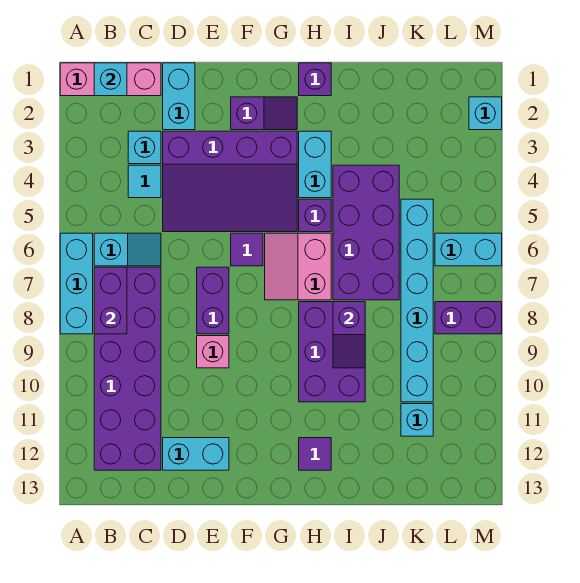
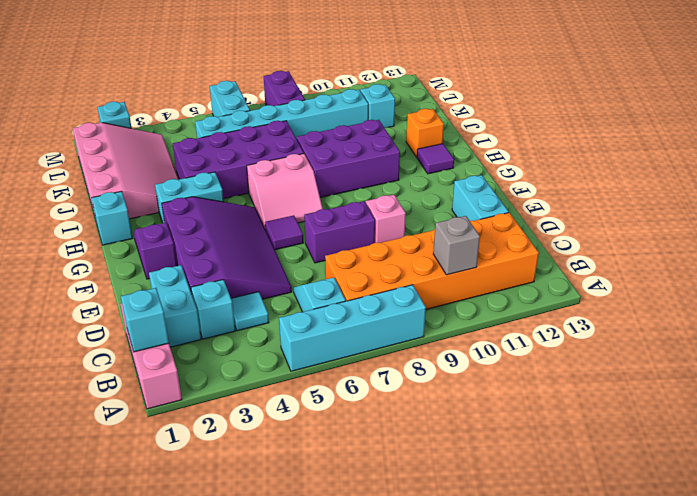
cyan 1x3 brick [60,233,93,334] -> cyan 1x4 brick [279,285,426,371]
purple 2x6 brick [94,267,161,470] -> orange 2x6 brick [325,213,539,309]
purple 1x2 brick [94,267,127,334] -> none
none -> grey 1x1 brick [433,216,480,275]
cyan 1x2 brick [163,63,195,130] -> cyan 1x2 brick turned to [149,265,201,347]
purple 1x1 brick [299,63,331,96] -> cyan 1x1 brick [92,191,133,245]
purple 1x1 brick [299,199,331,232] -> none
none -> pink 3x4 slope [73,123,179,219]
purple 1x2 slope [333,302,365,368] -> none
none -> orange 1x1 brick [406,109,444,157]

